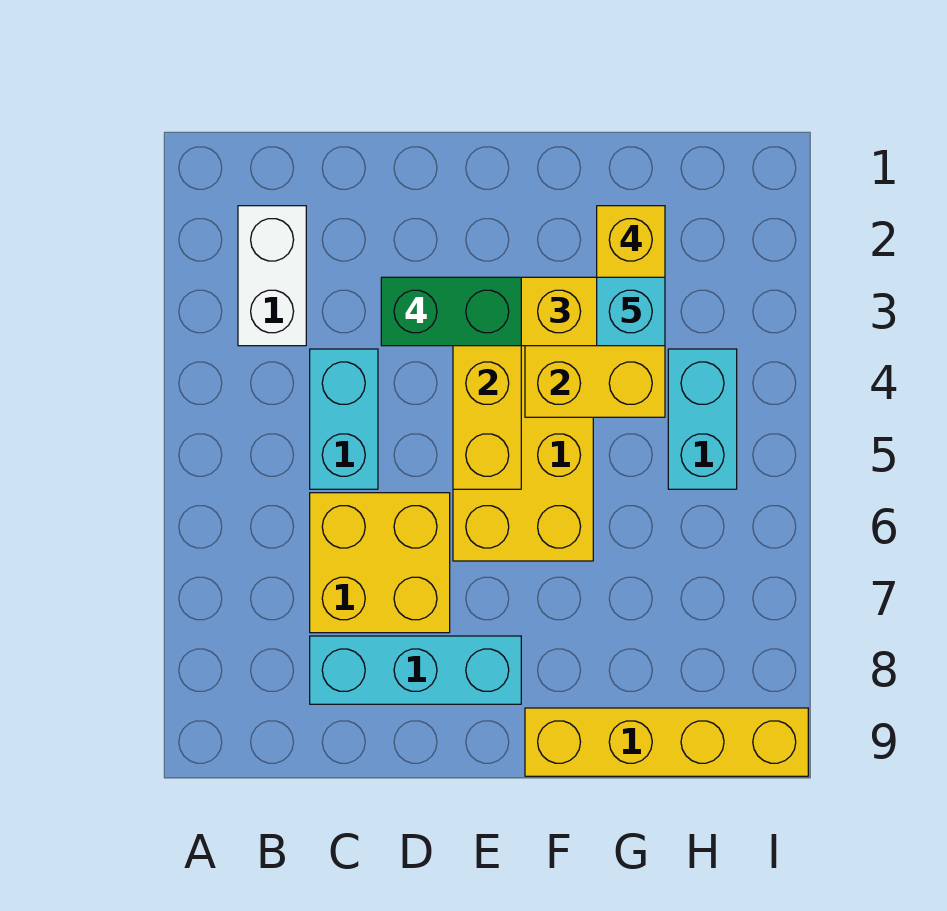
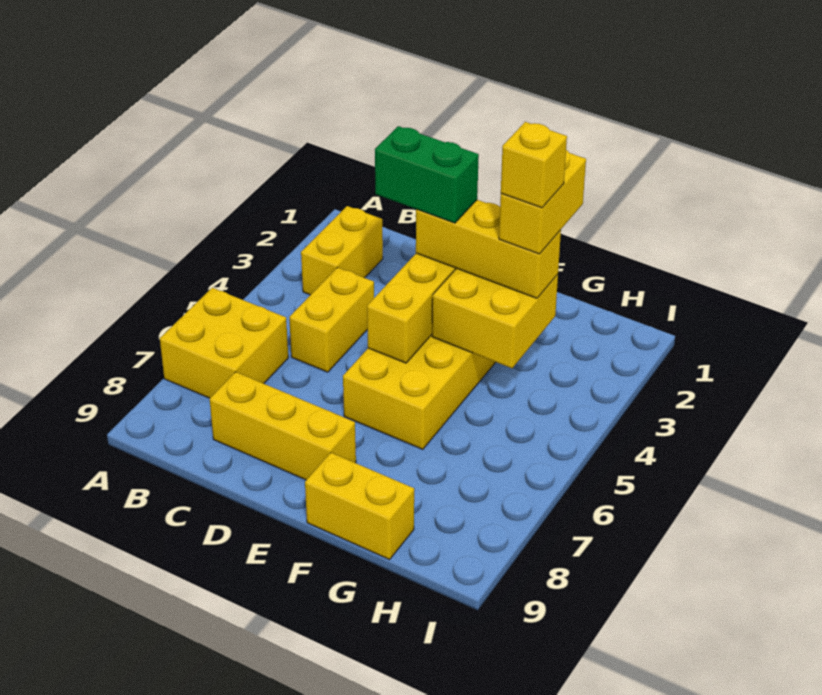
white 1x2 brick [238,206,306,346] -> yellow 1x2 brick [301,206,383,295]
cyan 1x2 brick [310,349,378,489] -> yellow 1x2 brick [289,268,374,372]
yellow 2x2 brick [310,493,450,633] -> yellow 2x2 brick moved to [160,288,288,398]
cyan 1x3 brick [310,636,521,704] -> yellow 1x3 brick [210,372,356,480]
yellow 1x4 brick [525,708,808,776] -> yellow 1x2 brick [305,453,414,560]
cyan 1x1 brick [597,277,665,346] -> yellow 1x1 brick [501,122,567,208]
cyan 1x2 brick [668,349,737,489] -> none

